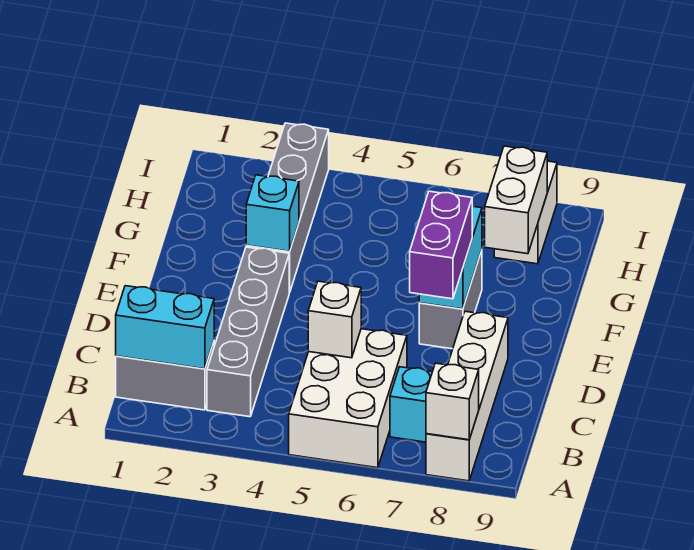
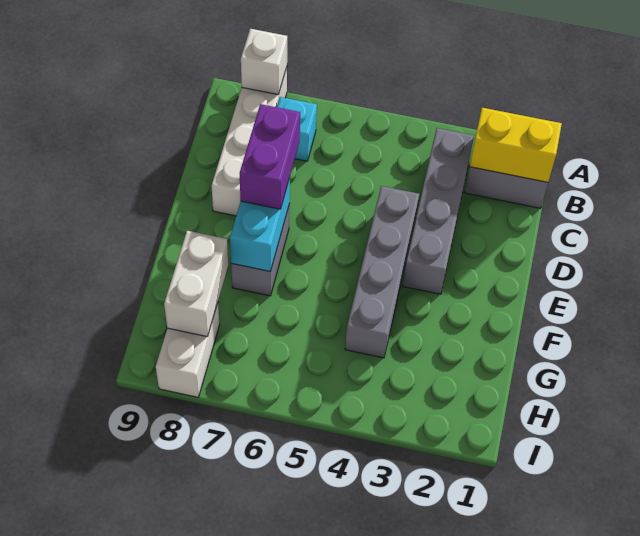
white 2x3 brick [289,329,407,468] -> none
cyan 1x2 brick [116,286,214,369] -> yellow 1x2 brick [470,108,562,182]
white 1x1 brick [308,281,361,358] -> none
grey 1x4 brick [246,123,329,292] -> grey 1x4 brick moved to [345,186,419,358]
cyan 1x1 brick [246,175,299,251] -> none

